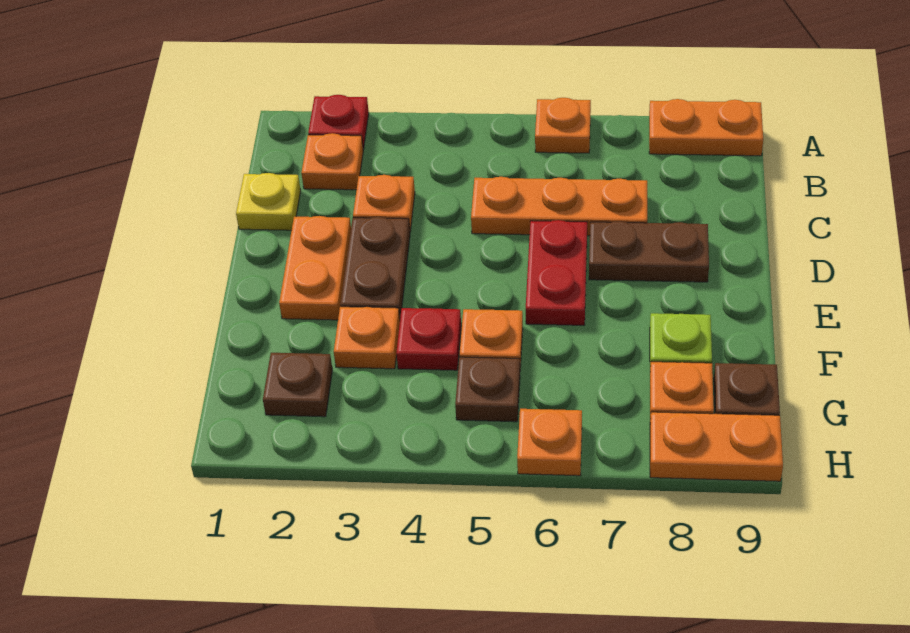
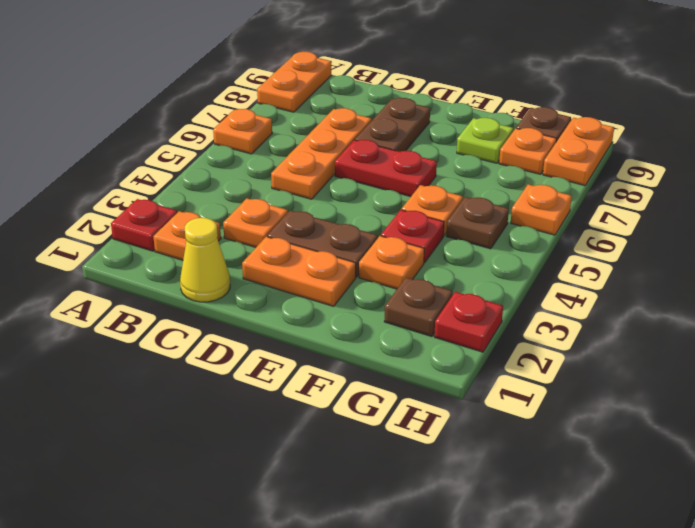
yellow 1x1 plate [236,173,301,230] -> yellow 1x1 cone [180,218,230,302]
none -> red 1x1 plate [434,292,503,352]

